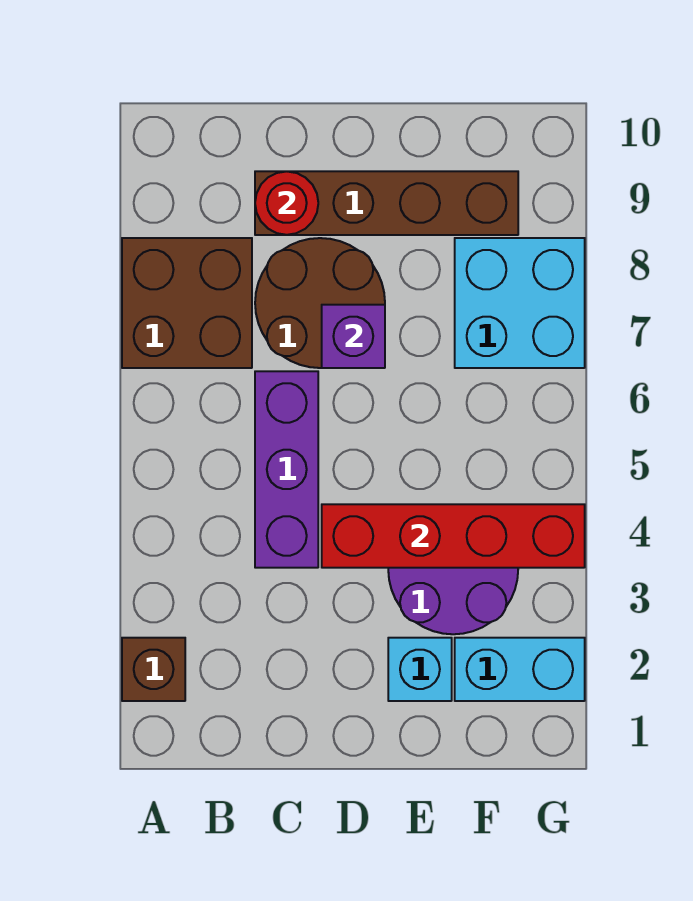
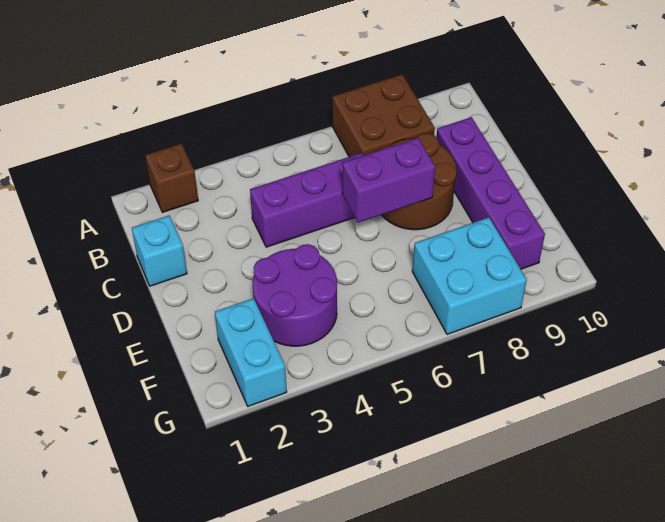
brown 1x4 brick [255,171,518,235] -> purple 1x4 brick [436,117,545,269]
red 1x1 round brick [255,171,318,235] -> none
red 1x4 brick [322,504,585,568] -> none
purple 1x1 brick [322,305,385,368] -> purple 1x2 brick [342,138,435,223]
cyan 1x1 brick [388,638,452,701] -> cyan 1x1 brick moved to [132,215,187,286]

